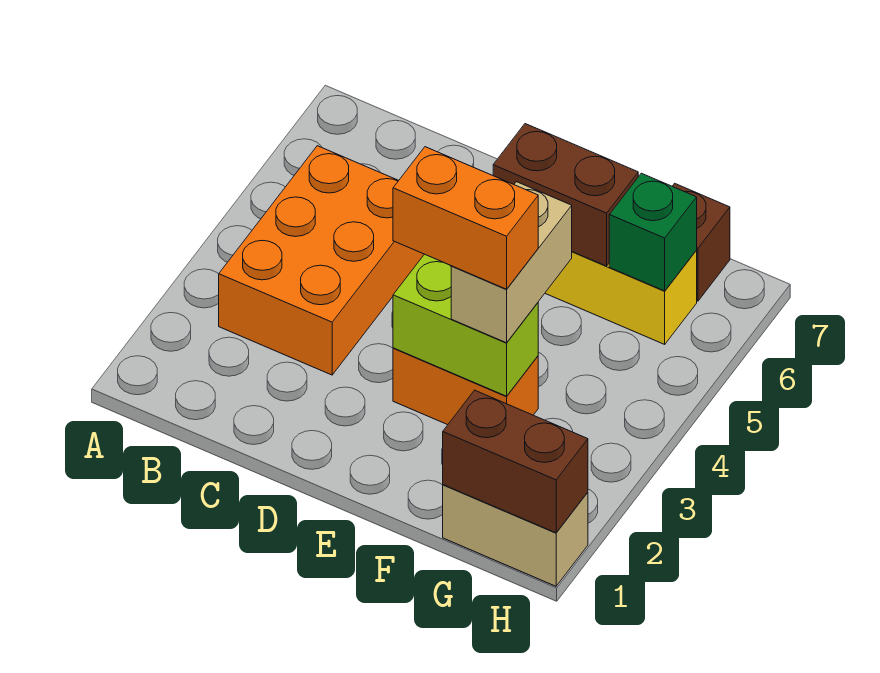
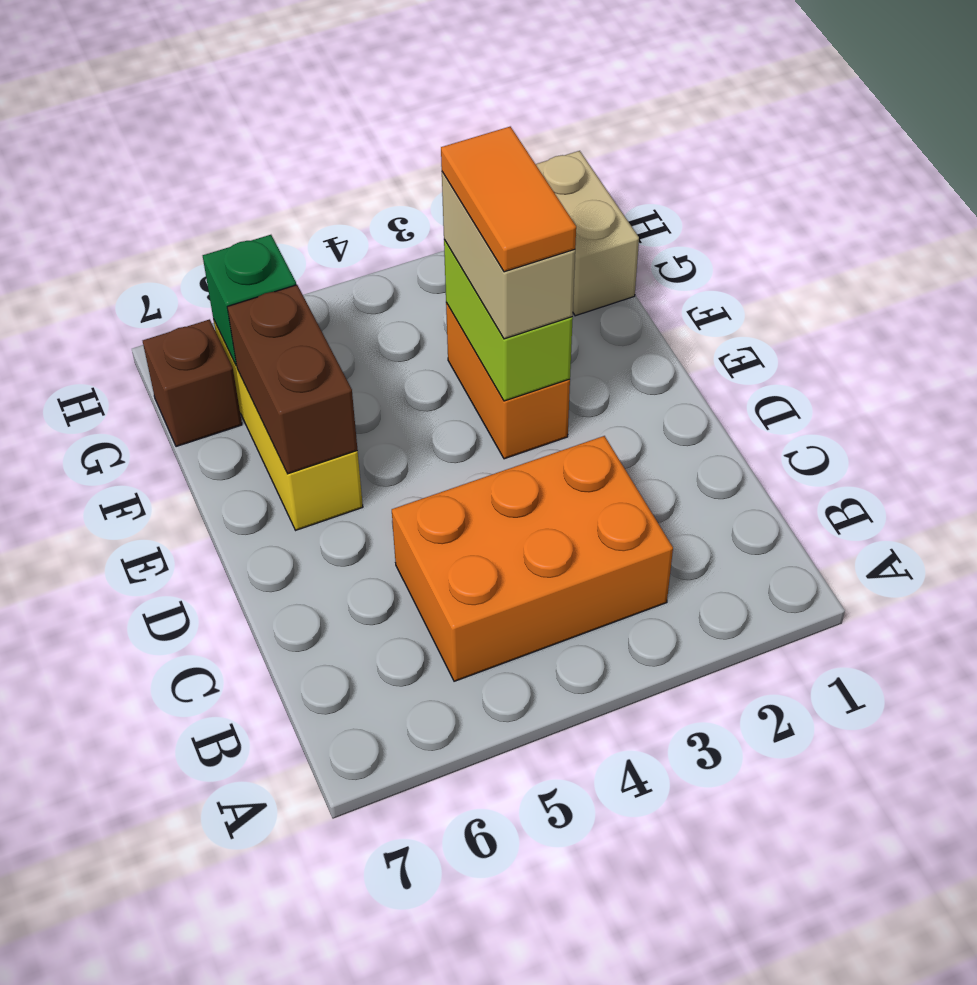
orange 1x2 brick [393,147,538,289] -> orange 1x2 tile [441,127,576,272]
tan 1x2 brick [451,182,572,343] -> tan 1x2 brick turned to [442,172,575,339]
brown 1x2 brick [443,390,588,533] -> none

